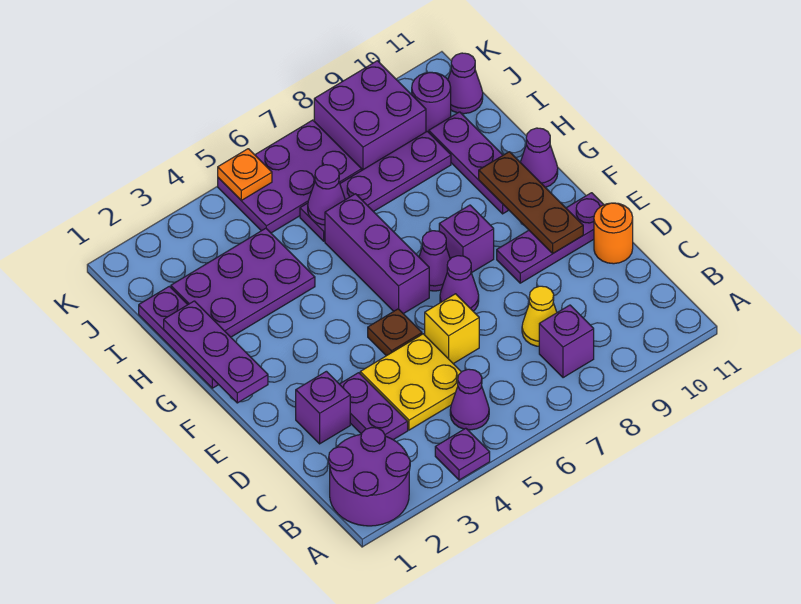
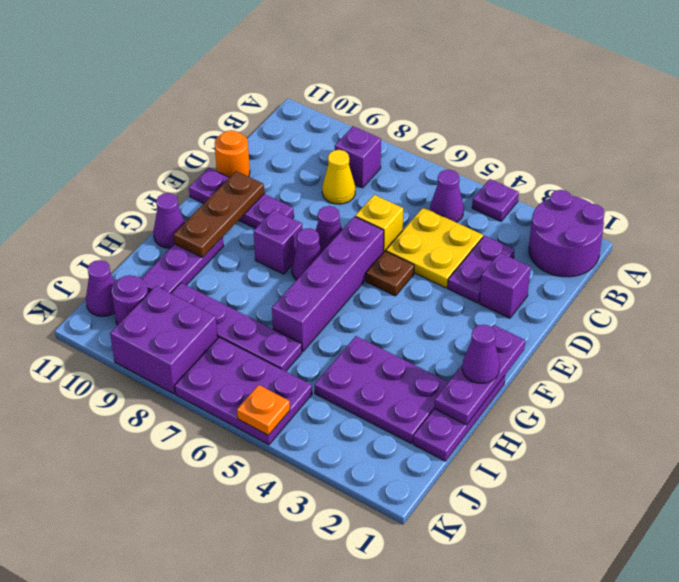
purple 1x3 brick [325,194,429,314] -> purple 1x4 brick [272,217,384,352]
purple 1x1 cone [308,165,345,225] -> purple 1x1 cone moved to [462,325,500,383]

